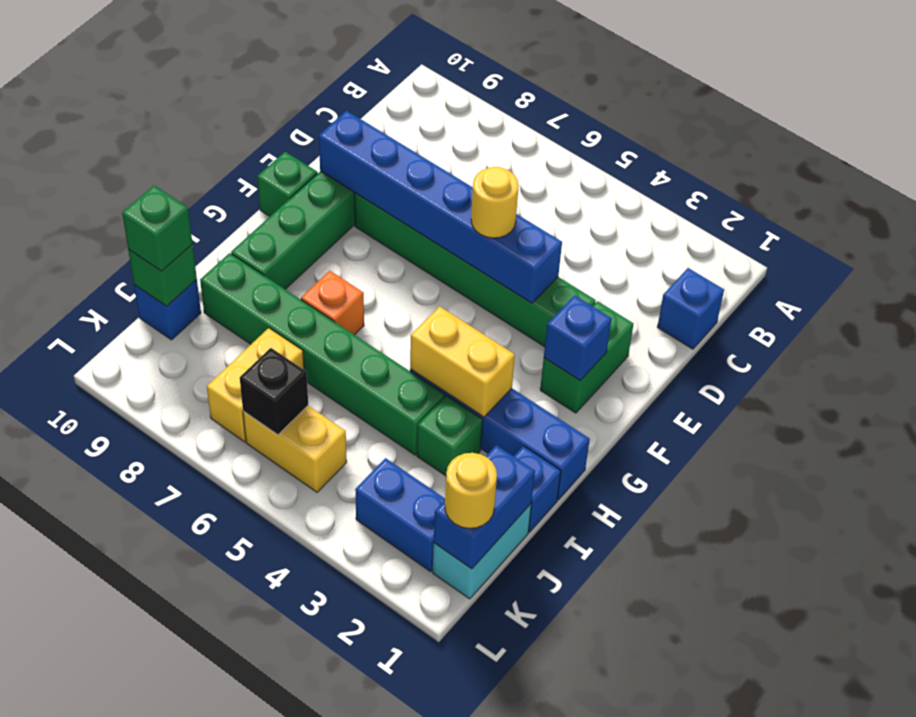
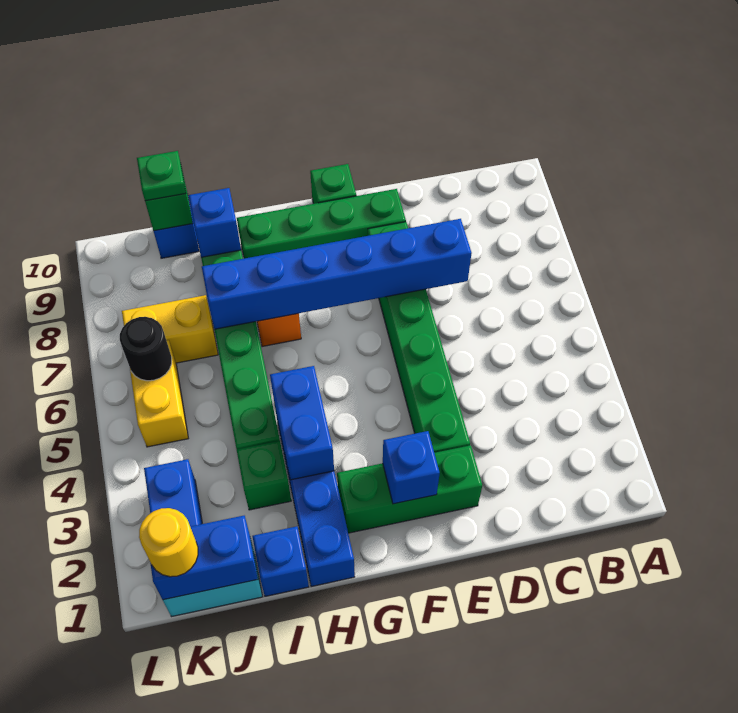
blue 1x1 brick [657,268,724,349] -> blue 1x1 brick moved to [189,188,241,257]
green 1x2 brick [540,301,634,413] -> green 1x3 brick [337,445,482,533]
blue 1x6 brick [319,111,562,303] -> blue 1x6 brick turned to [202,219,472,329]
yellow 1x1 round brick [471,167,519,238] -> none
yellow 1x2 brick [410,306,515,417] -> blue 1x2 brick [270,366,334,480]
green 1x1 brick [122,186,192,271] -> green 1x1 plate [137,151,186,201]
black 1x1 brick [240,348,308,435] -> black 1x1 round brick [120,317,172,381]

